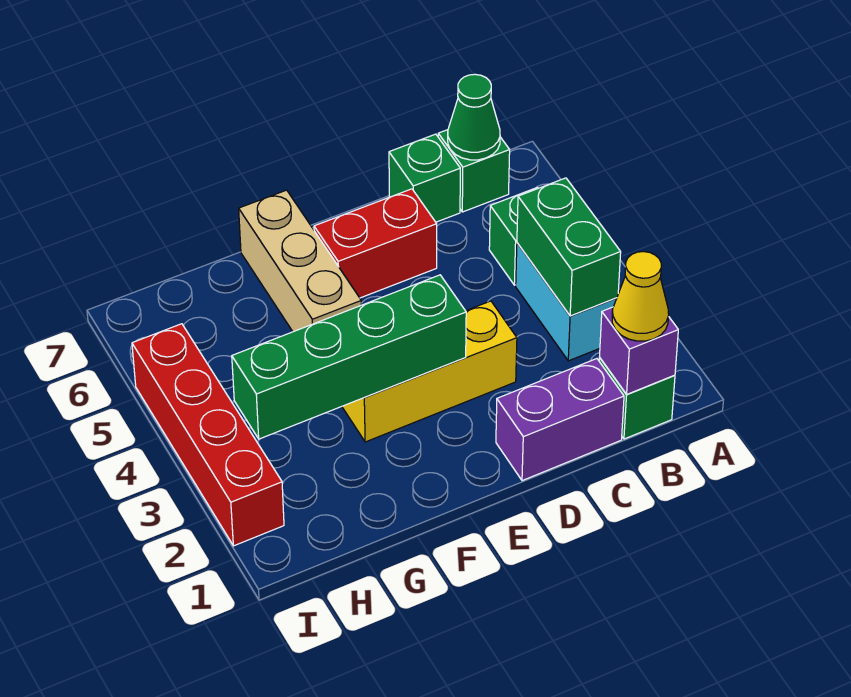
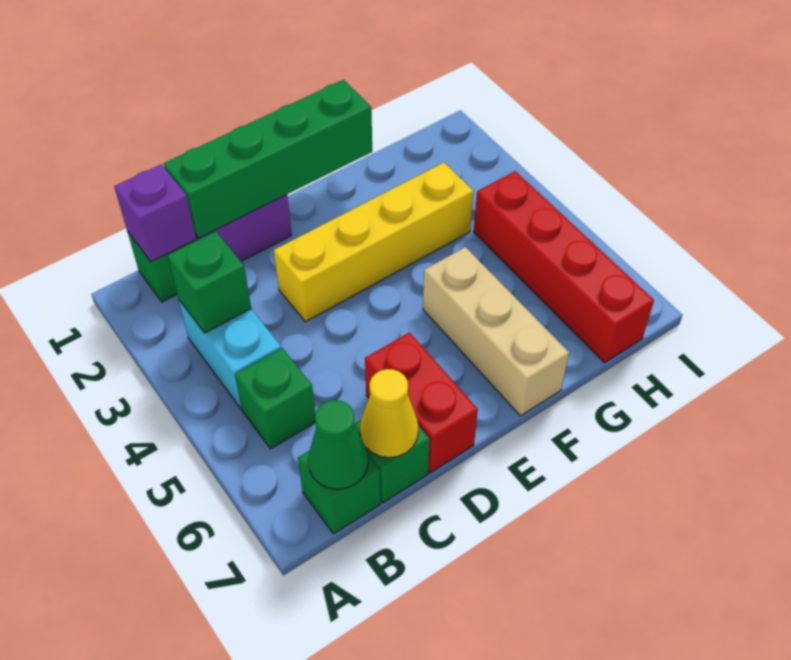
yellow 1x1 cone [612,252,669,341] -> yellow 1x1 cone moved to [360,369,418,458]
green 1x2 brick [517,178,621,316] -> green 1x1 brick [168,232,251,333]
yellow 1x3 brick [342,301,517,442] -> yellow 1x4 brick [274,163,473,322]
red 1x2 brick [314,189,437,298] -> red 1x2 brick turned to [365,332,478,473]
green 1x4 brick [232,275,466,439] -> green 1x4 brick moved to [164,80,372,238]
red 1x4 brick [132,324,284,546] -> red 1x4 brick moved to [474,171,654,363]

